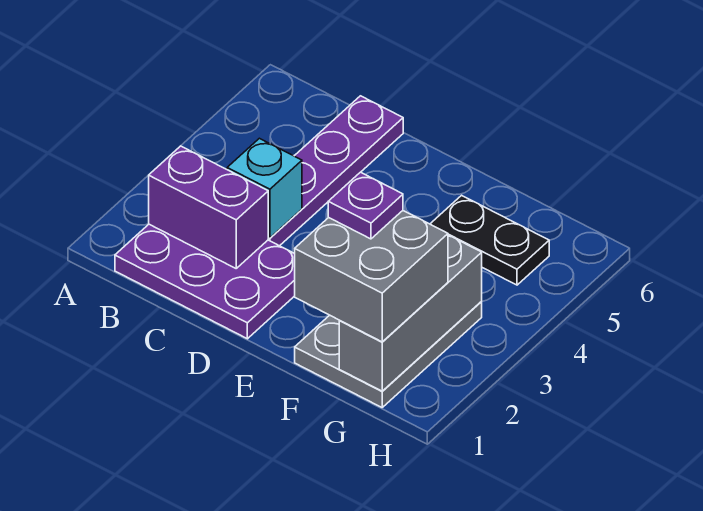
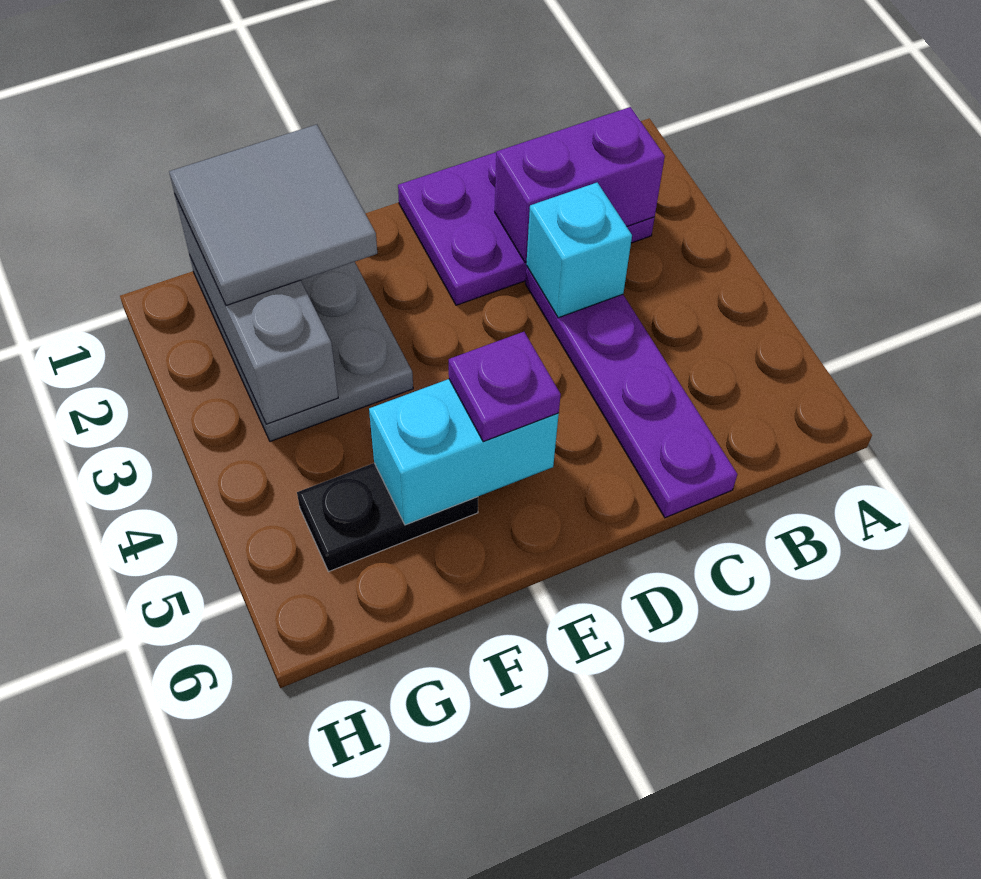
none -> cyan 1x2 brick [369,379,559,525]
grey 2x2 brick [295,211,448,342] -> grey 2x2 tile [169,124,377,306]
purple 1x1 plate [328,172,403,239] -> purple 1x1 plate moved to [449,332,561,442]

